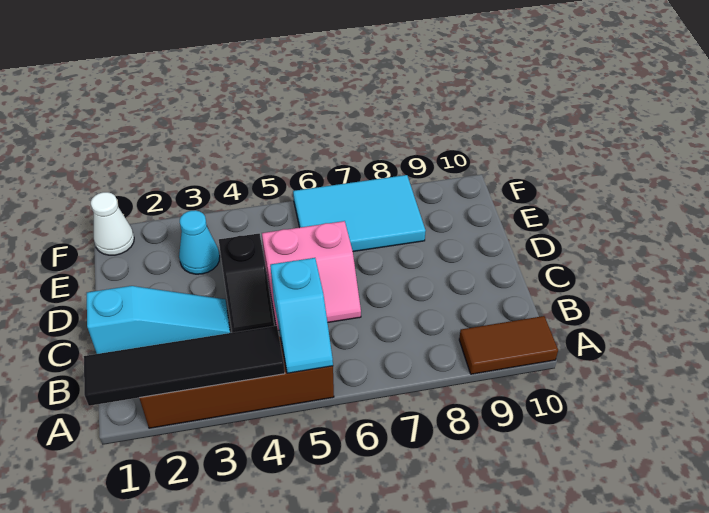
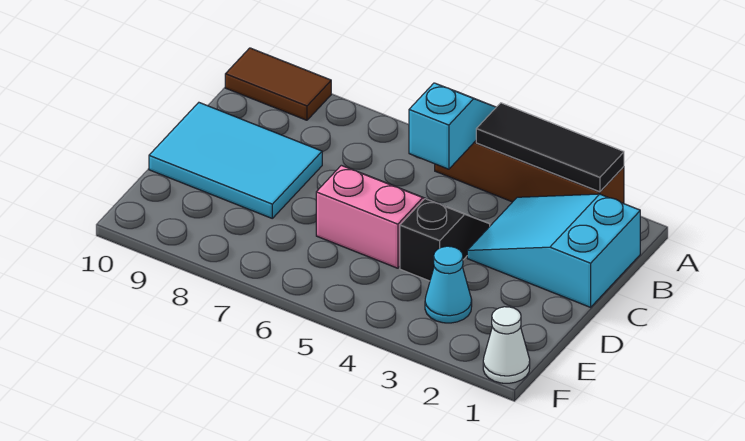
black 1x4 tile [84,326,285,406] -> black 1x3 tile [476,103,624,192]
cyan 1x3 slope [87,286,230,354] -> cyan 2x3 slope [467,194,640,307]
cyan 2x3 tile [293,175,426,252] -> cyan 2x3 tile moved to [149,103,322,218]

